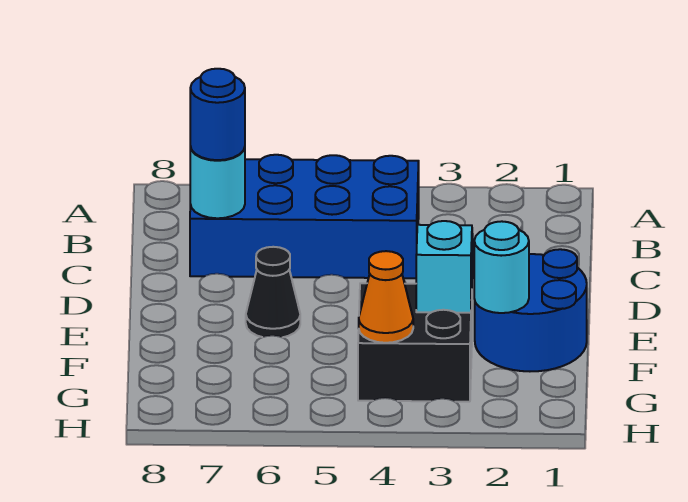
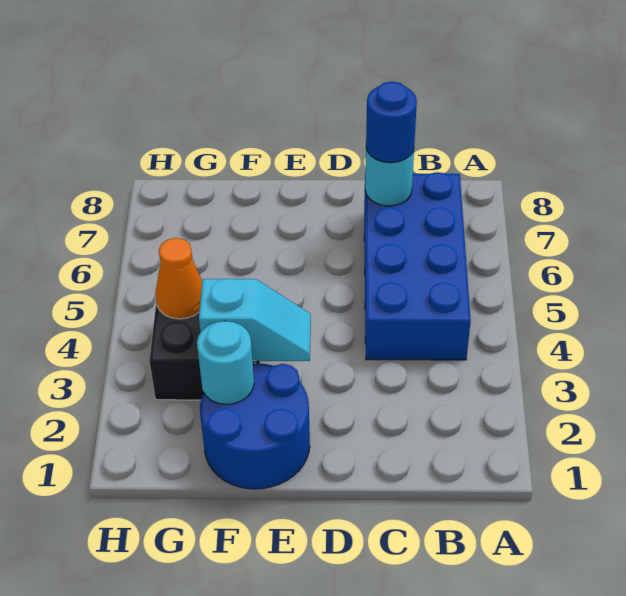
black 1x1 cone [246,247,300,337] -> none

